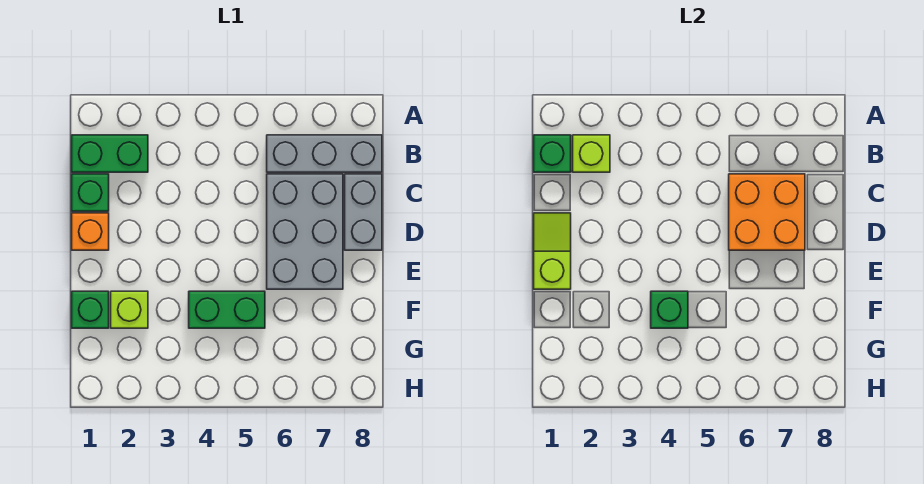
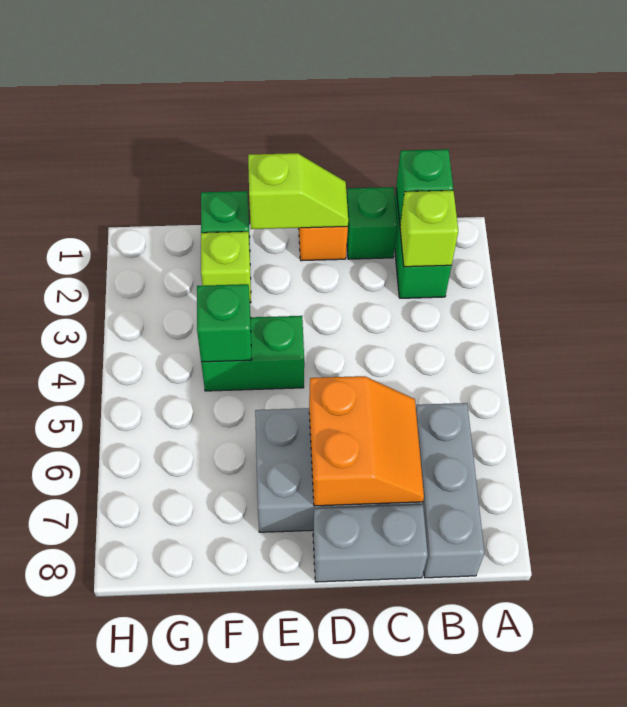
orange 2x2 brick [729,174,805,250] -> orange 2x2 slope [309,376,424,506]
green 1x2 brick [189,291,265,328] -> green 1x2 brick turned to [201,316,304,391]

